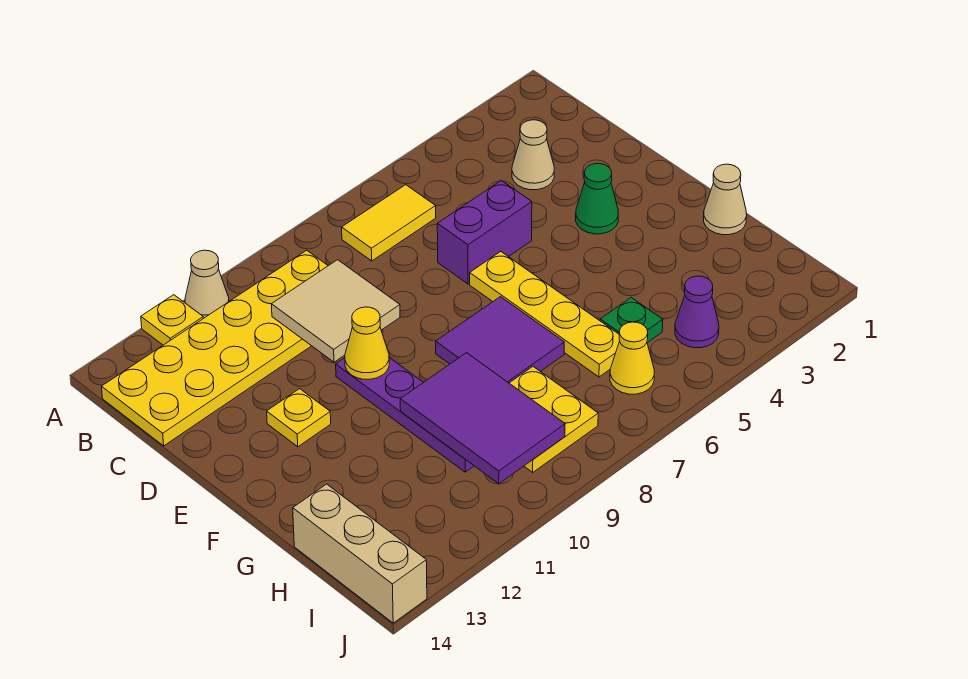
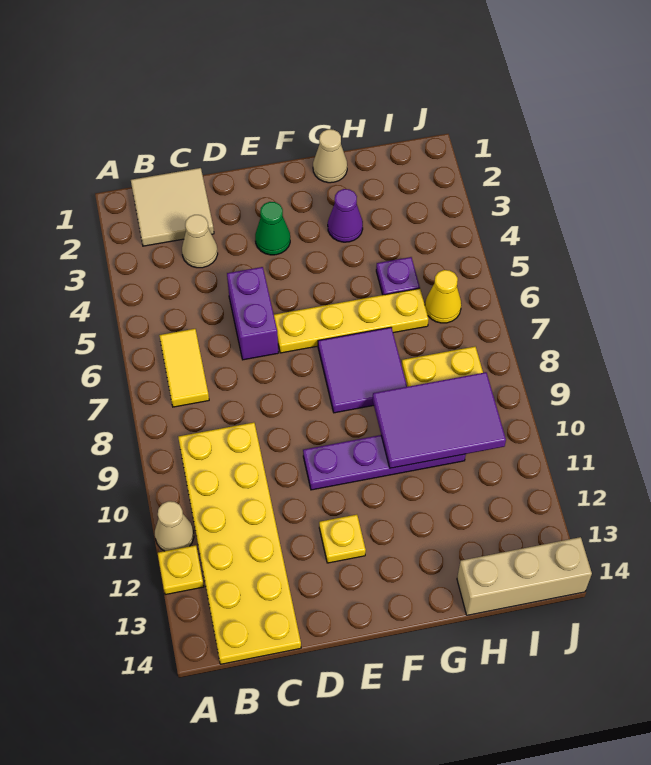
tan 2x2 tile [271,260,400,362] -> tan 2x2 tile moved to [131,168,214,246]
yellow 1x1 cone [345,307,389,379] -> none
green 1x1 plate [600,298,663,343] -> purple 1x1 plate [376,257,420,295]
purple 1x1 cone [675,276,719,348] -> purple 1x1 cone moved to [328,189,363,242]

